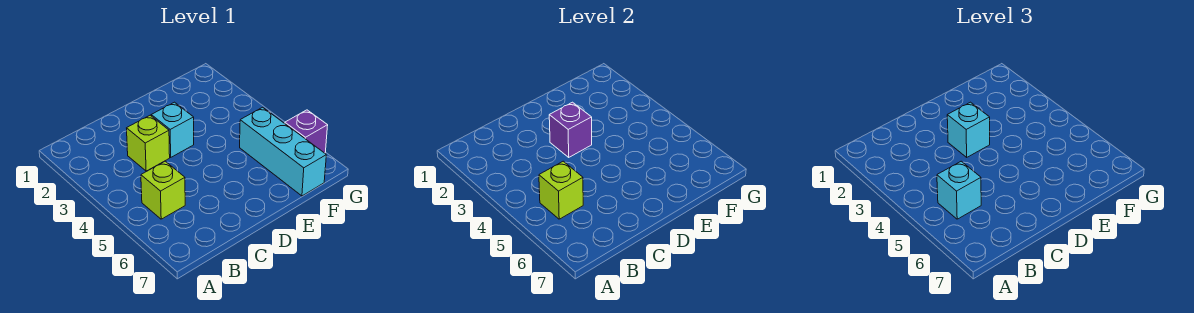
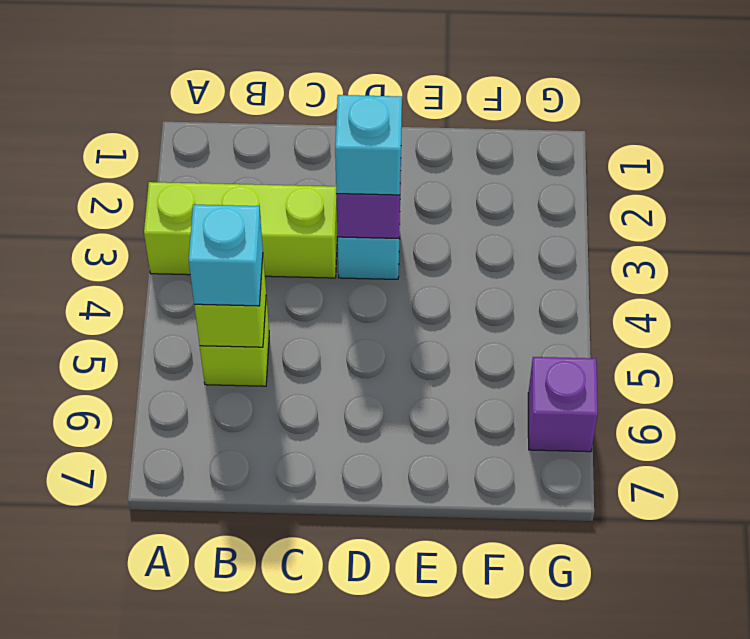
lime 1x1 brick [127,115,170,171] -> lime 1x3 brick [144,182,337,278]
cyan 1x3 brick [240,107,326,196] -> none

